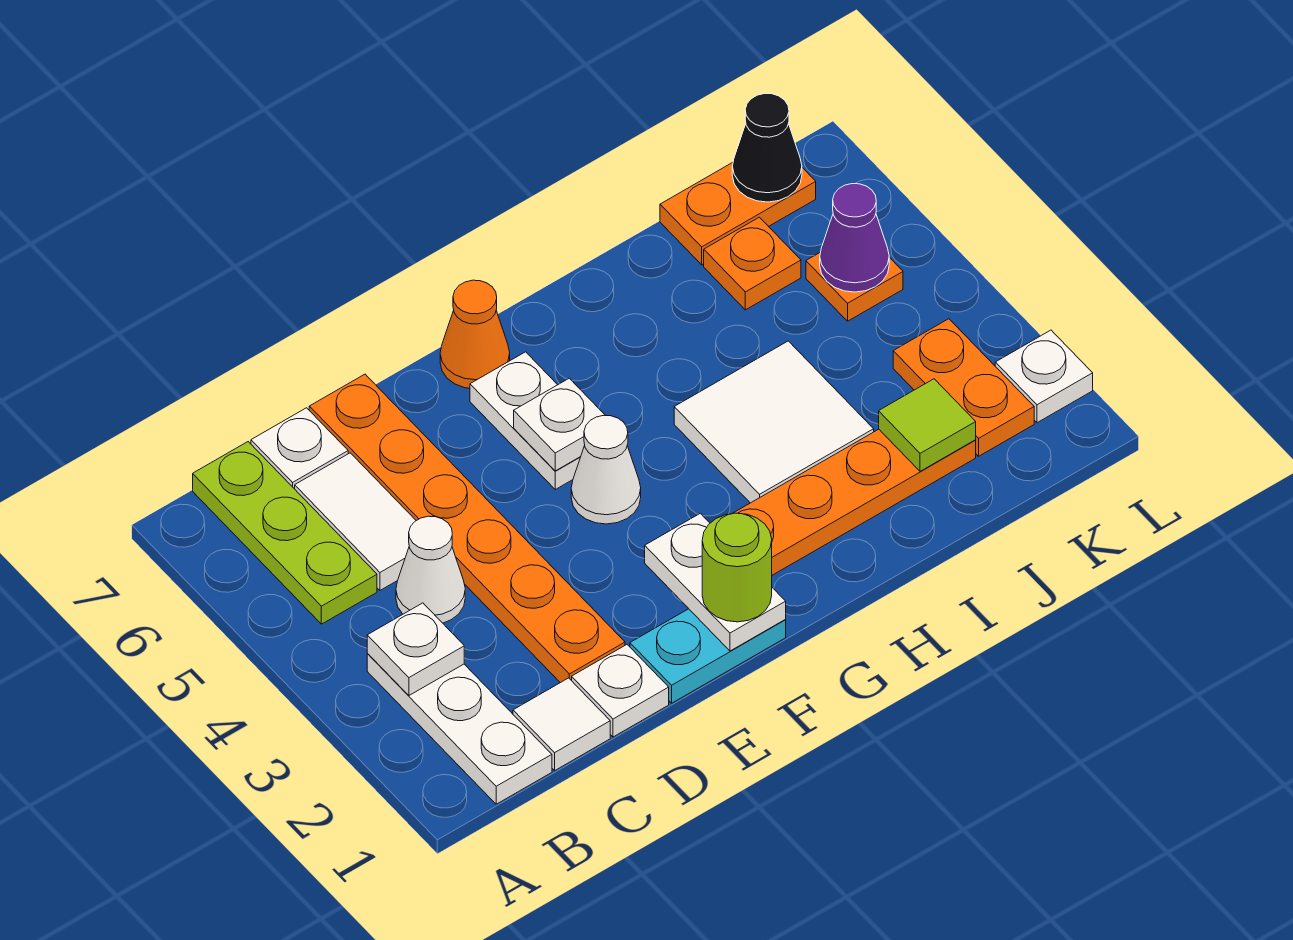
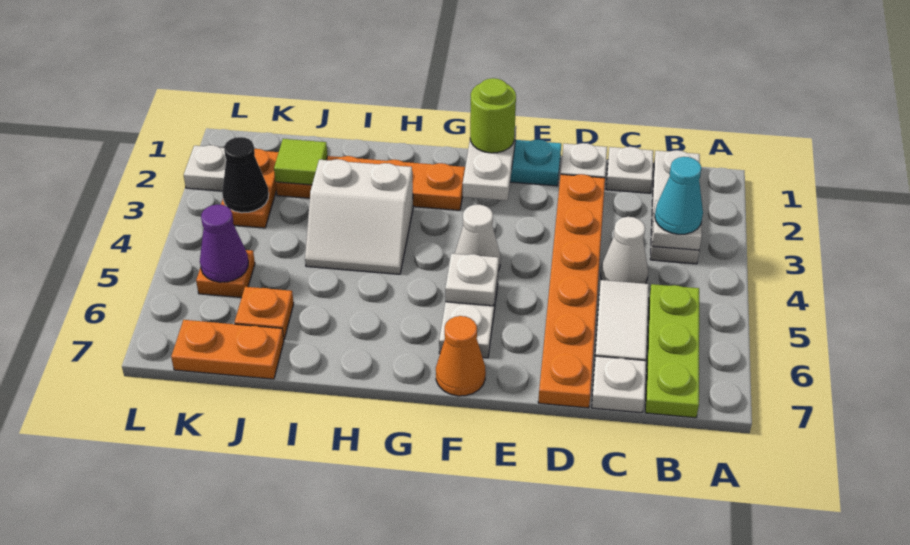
none -> cyan 1x1 cone [655,157,703,234]
white 1x1 tile [513,678,610,770] -> white 1x1 plate [606,147,653,193]
white 2x2 tile [674,341,874,503] -> white 2x2 slope [305,159,413,274]
black 1x1 cone [732,94,802,202] -> black 1x1 cone moved to [222,137,269,213]

